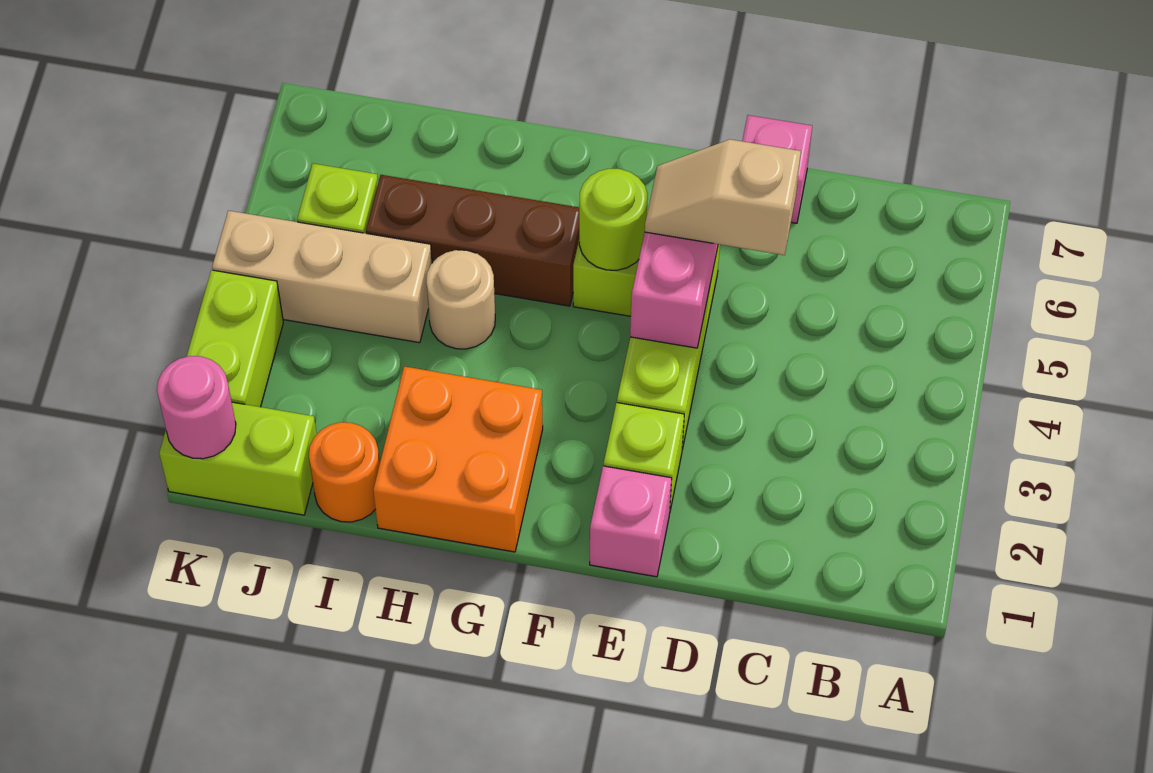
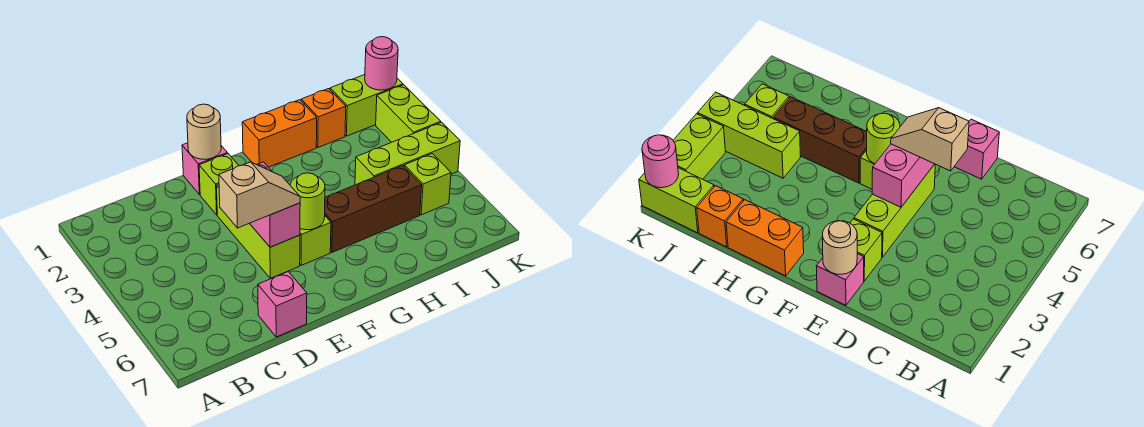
orange 2x2 brick [373,366,543,552] -> orange 1x2 brick [242,100,317,167]
tan 1x1 round brick [426,250,495,349] -> tan 1x1 round brick moved to [187,104,221,159]
orange 1x1 round brick [309,422,380,522] -> orange 1x1 brick [301,89,346,147]
tan 1x3 brick [212,211,432,343] -> lime 1x3 brick [355,122,460,185]

